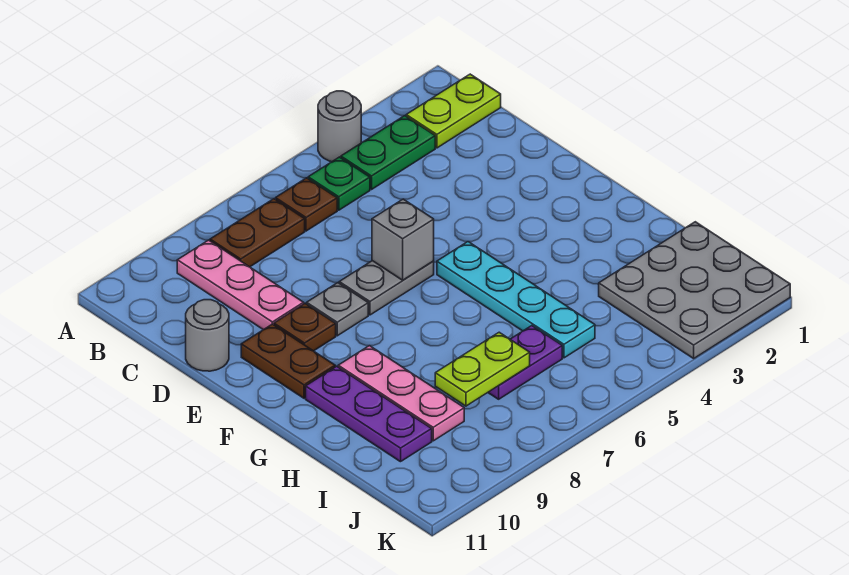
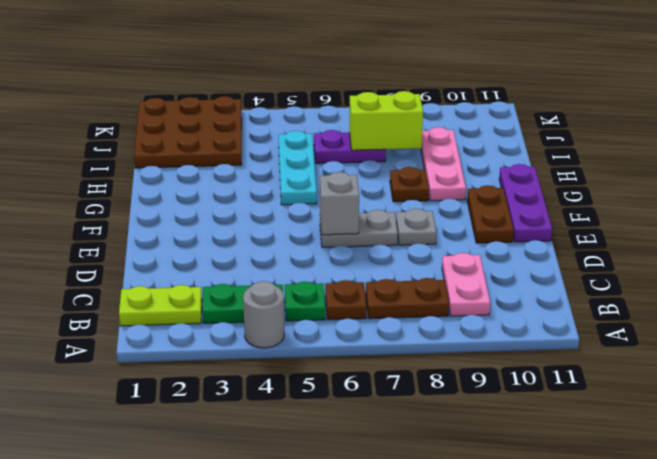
pink 1x3 plate [177,240,304,330] -> pink 1x2 plate [442,253,490,316]
grey 1x1 round brick [186,300,229,371] -> none
brown 1x1 plate [274,304,336,351] -> brown 1x1 plate moved to [390,167,429,202]
cyan 1x4 plate [437,242,595,358] -> cyan 1x3 plate [279,131,317,205]
purple 1x3 plate [306,366,432,462] -> purple 1x3 plate moved to [499,164,552,242]
grey 3x3 plate [599,222,790,358] -> brown 3x3 plate [134,96,242,168]
lime 1x2 plate [435,332,530,406] -> lime 1x2 brick [349,91,423,150]

